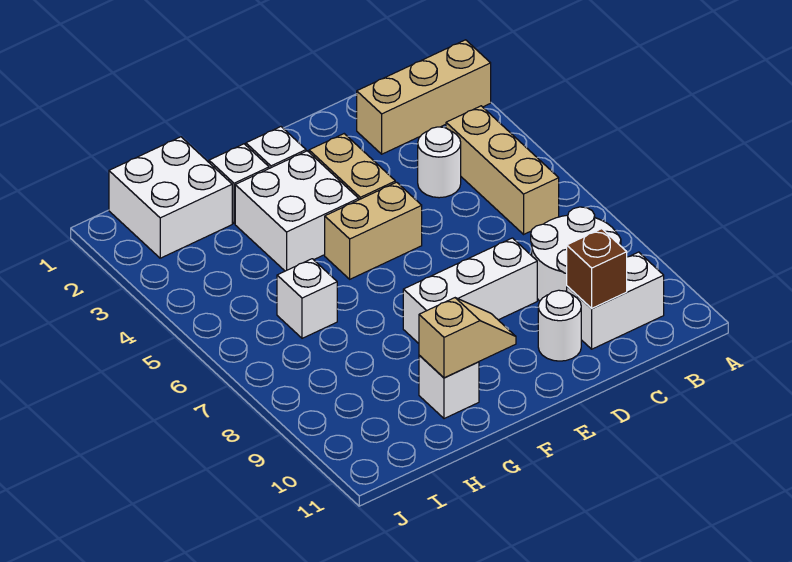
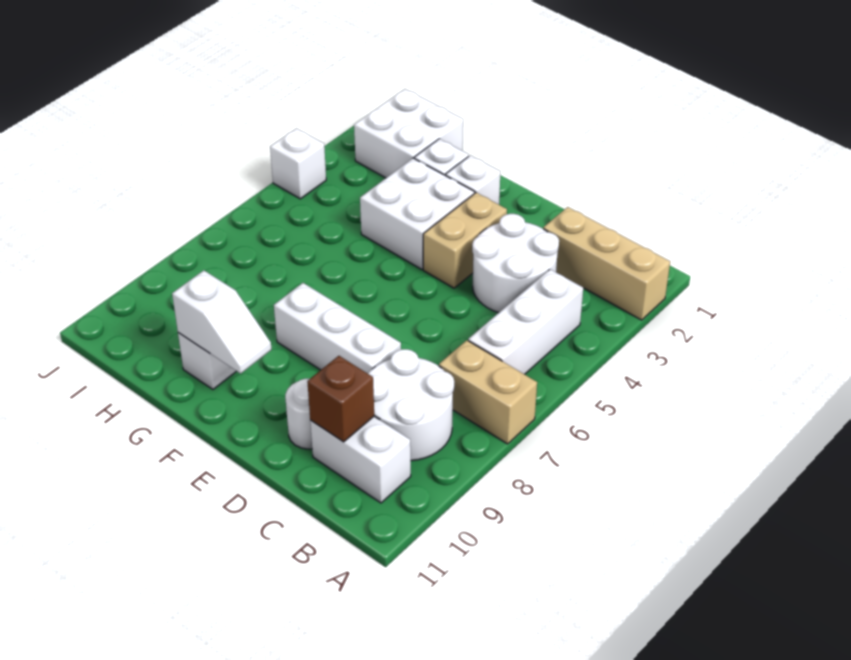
tan 1x3 brick [446,106,559,234] -> white 1x3 brick [468,269,583,374]
white 1x1 round brick [418,127,461,198] -> white 2x2 round brick [472,214,559,313]
tan 1x2 brick [325,182,422,279] -> tan 1x2 brick moved to [439,340,537,444]
tan 1x2 slope [419,298,516,378] -> white 1x2 slope [172,270,272,374]
white 1x1 brick [277,259,337,338] -> white 1x1 brick moved to [270,128,326,199]

